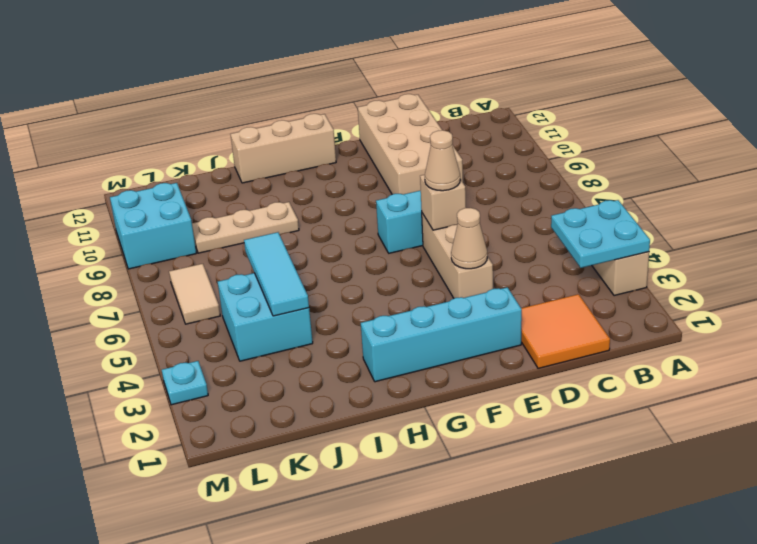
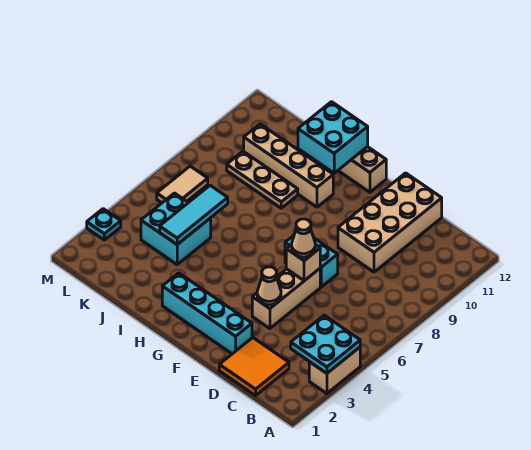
none -> tan 1x4 brick [244,124,333,207]
cyan 2x2 brick [110,183,196,269] -> cyan 2x2 brick moved to [298,102,368,173]

